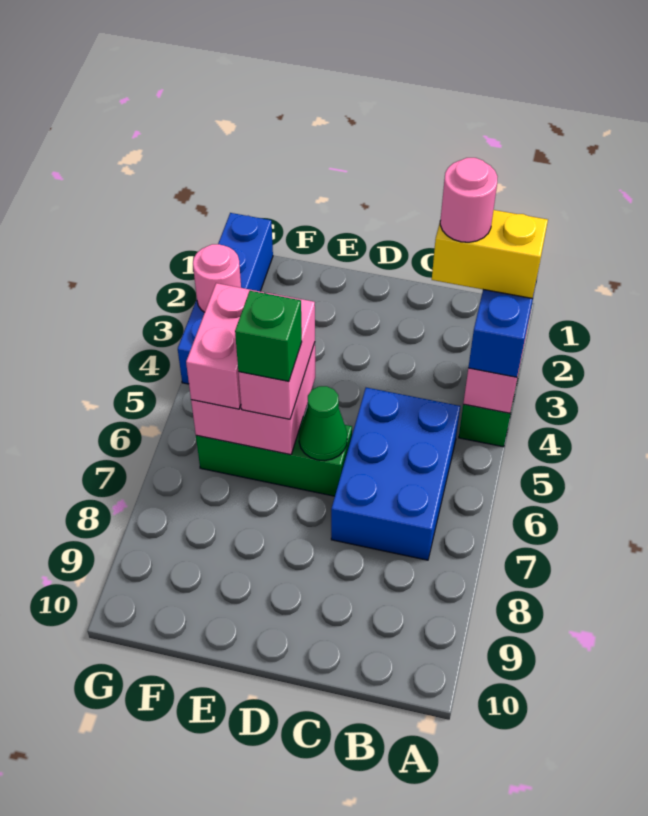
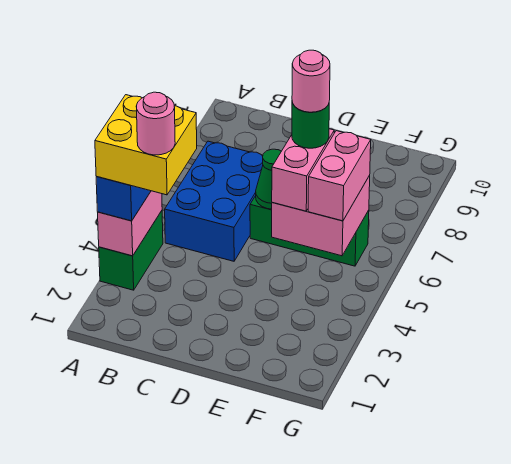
yellow 1x2 brick [432,210,548,298] -> yellow 2x2 brick [95,95,197,195]
green 1x1 brick [235,291,302,381] -> green 1x1 round brick [292,102,329,148]
blue 1x4 brick [178,213,273,384] -> none
pink 1x1 round brick [193,244,241,312] -> pink 1x1 round brick moved to [292,50,330,112]

